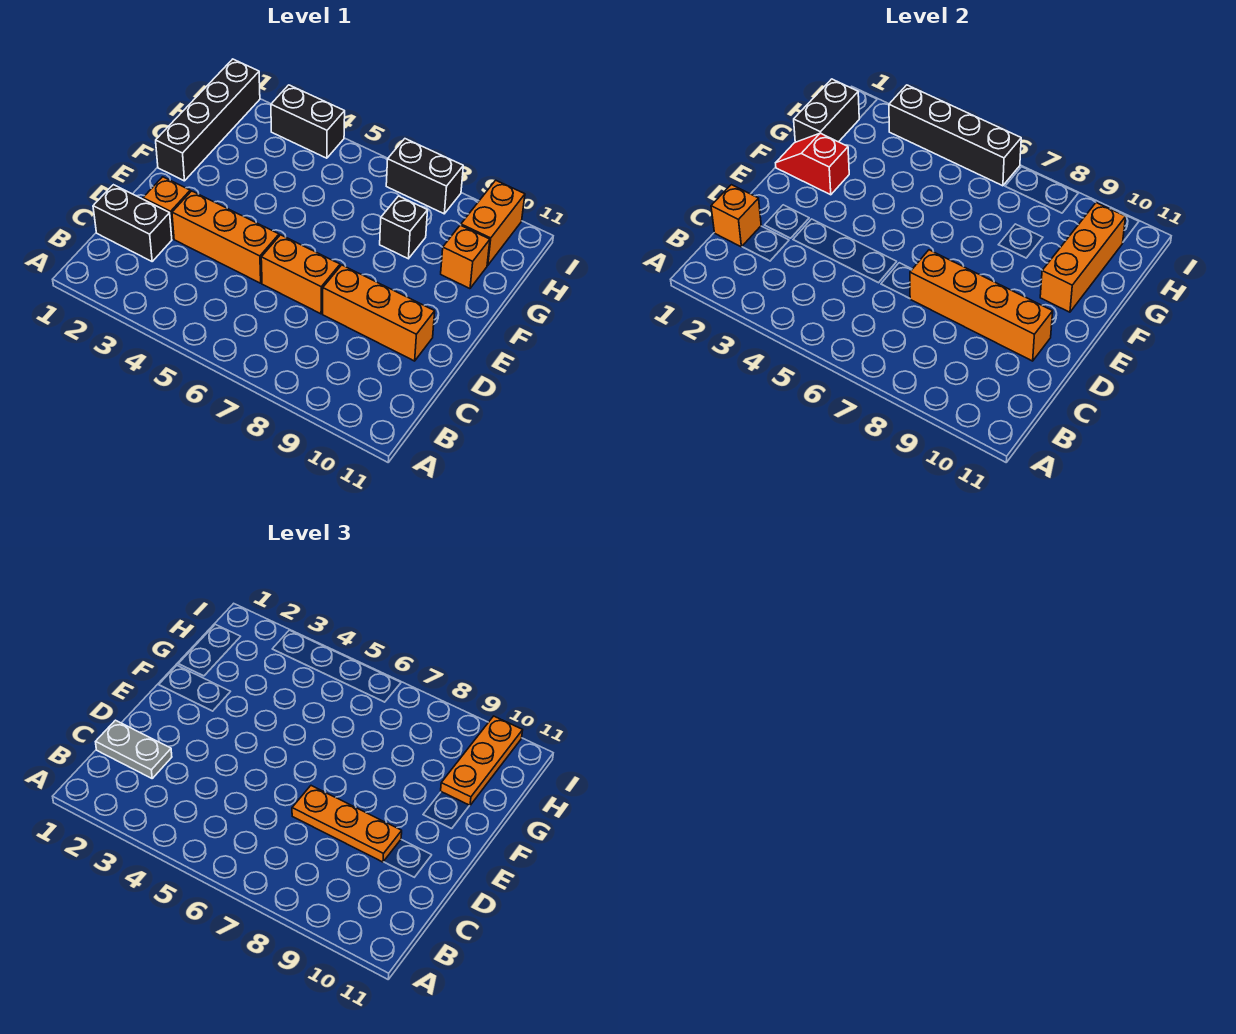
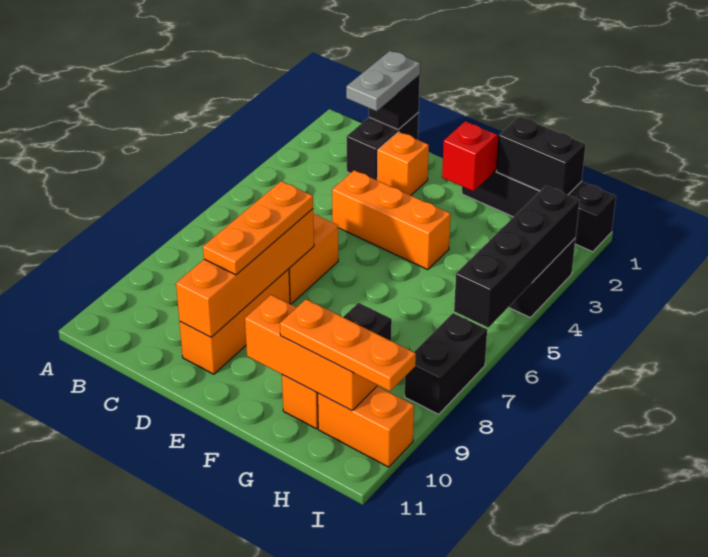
orange 1x1 brick [711,185,761,247] -> black 1x1 brick [369,76,420,130]
orange 1x3 brick [172,191,279,283] -> orange 1x3 brick turned to [332,170,451,270]

